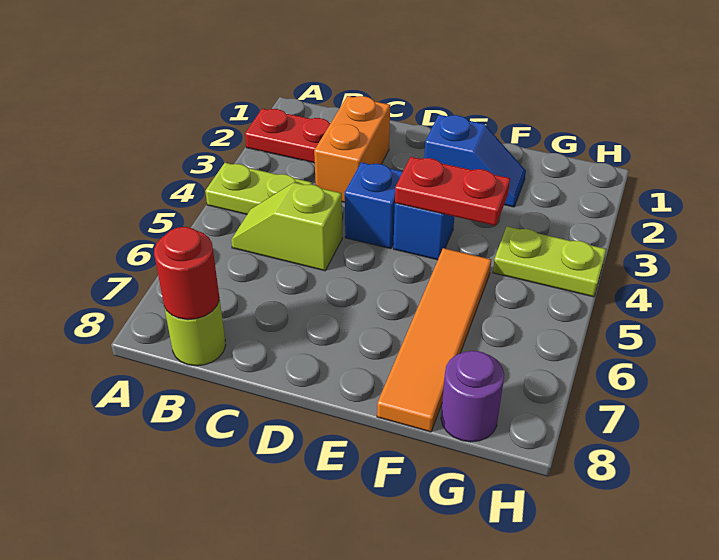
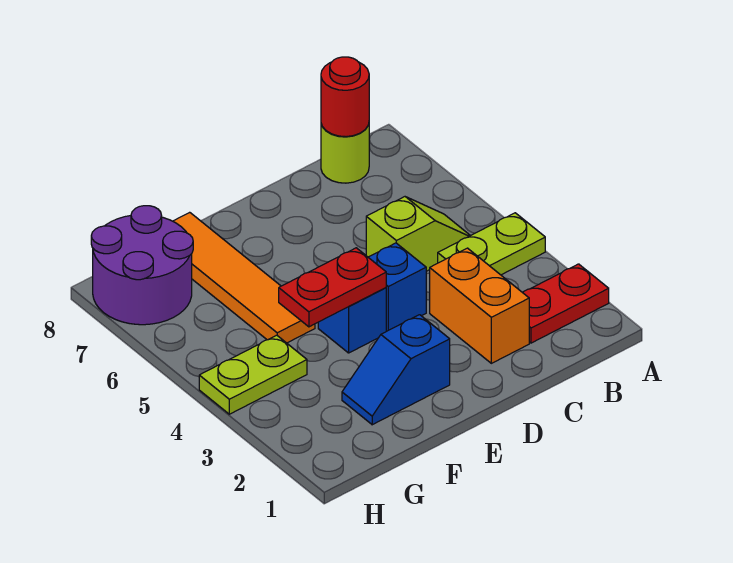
purple 1x1 round brick [441,351,504,442] -> purple 2x2 round brick [91,206,193,325]

